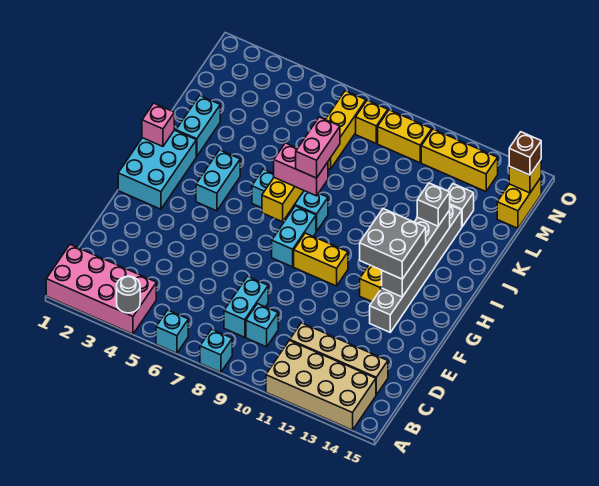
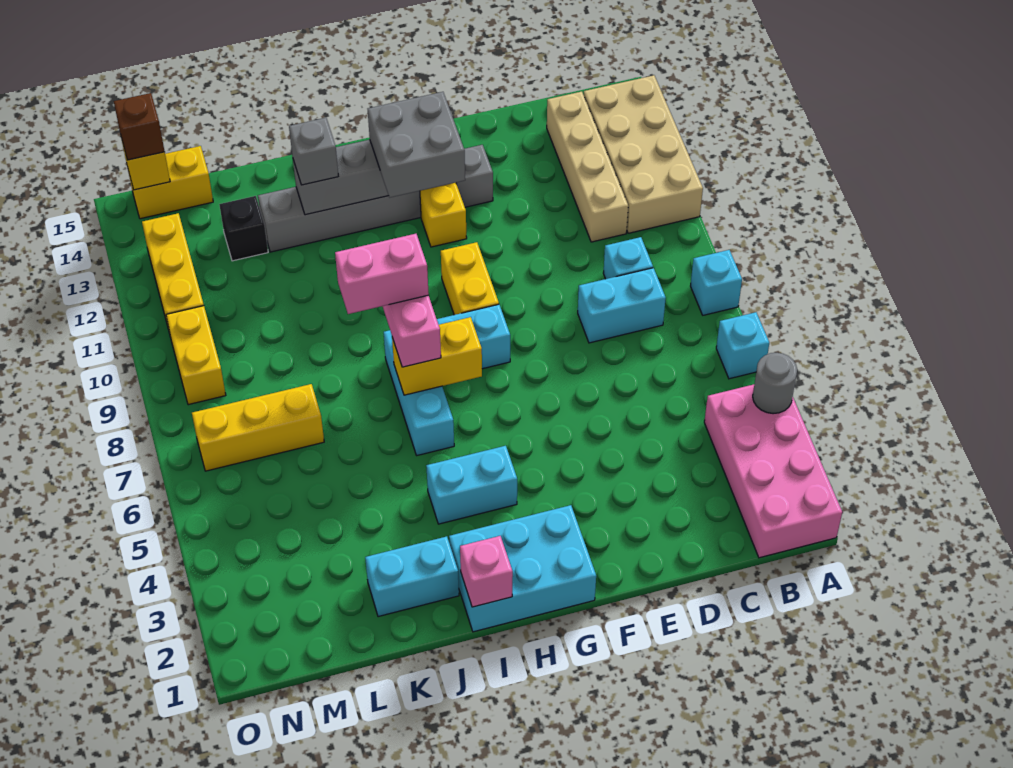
grey 1x1 brick [448,184,474,227] -> black 1x1 brick [219,196,268,261]
yellow 1x1 brick [356,100,388,143] -> none

